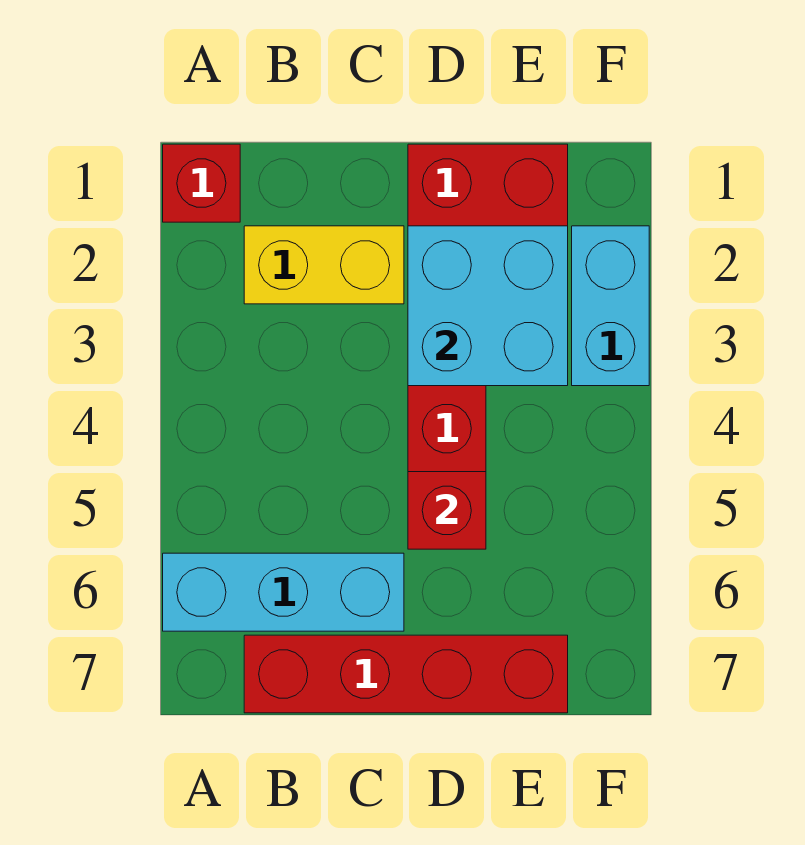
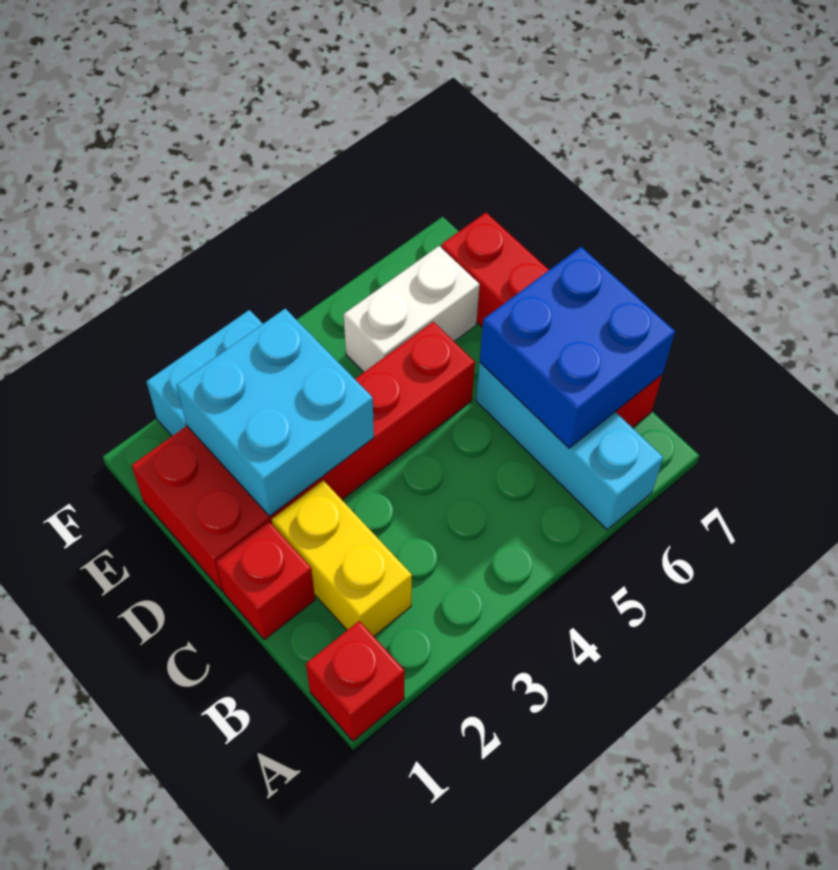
none -> blue 2x2 brick [480,247,675,448]
red 1x1 brick [408,472,486,549] -> red 1x1 brick moved to [216,521,315,640]
none -> white 1x2 brick [344,246,480,372]

